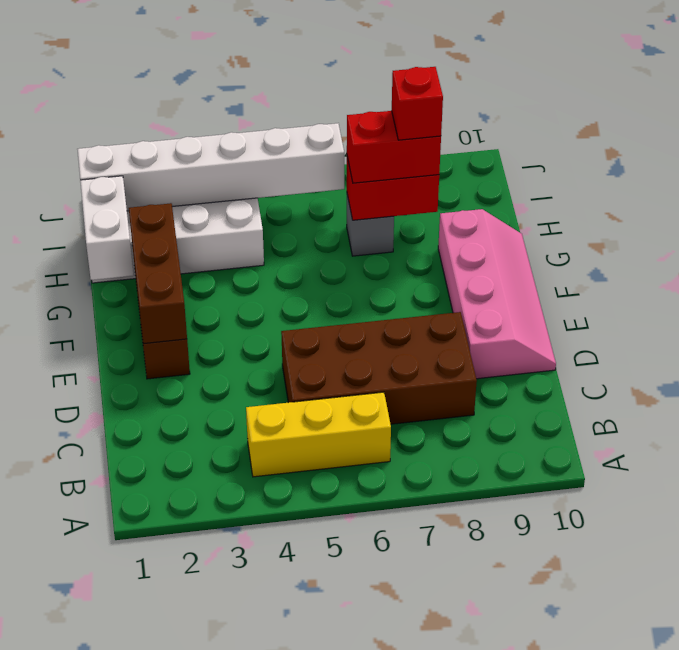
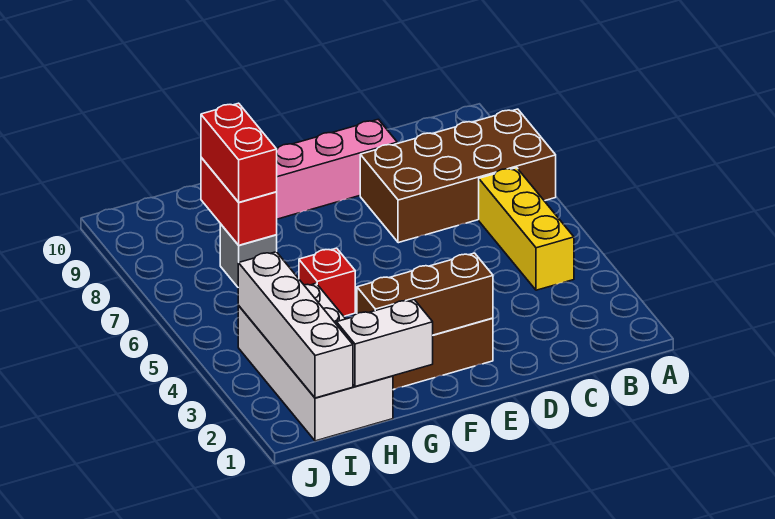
brown 2x4 brick [281,312,477,424] -> brown 2x4 brick turned to [360,109,556,243]
red 1x1 brick [392,67,443,140] -> red 1x1 brick moved to [299,248,355,316]
white 1x6 brick [77,123,344,211] -> white 1x4 brick [238,252,353,398]

